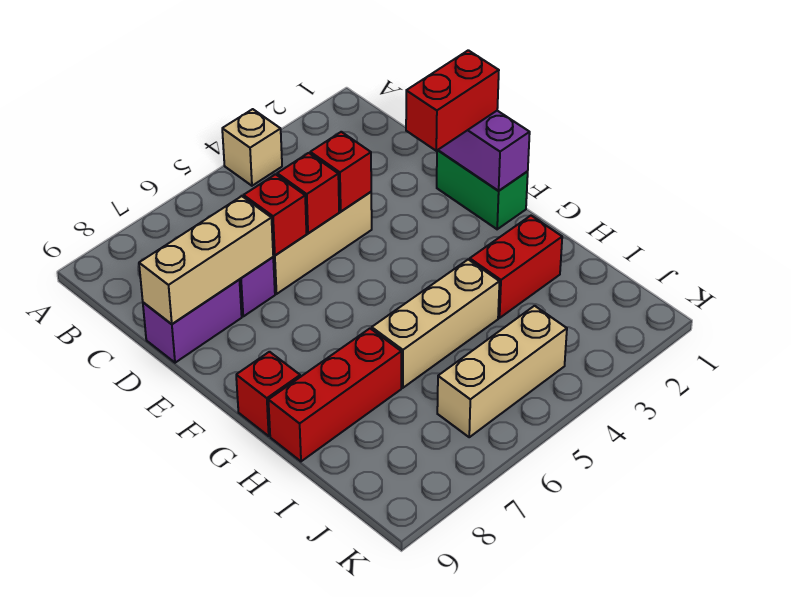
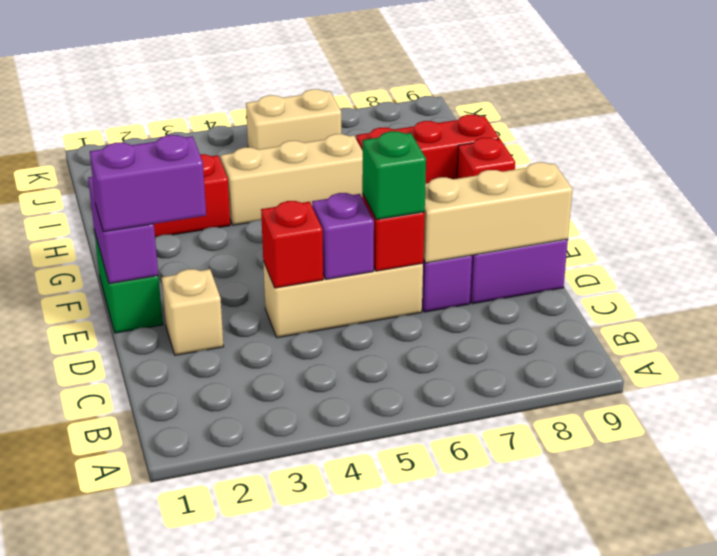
tan 1x1 brick [222,109,282,186] -> tan 1x1 brick moved to [161,269,224,355]
red 1x1 brick [277,153,339,233] -> purple 1x1 brick [312,193,374,280]
none -> green 1x1 brick [362,131,426,220]
red 1x2 brick [406,50,499,151] -> purple 1x2 brick [90,135,206,232]
tan 1x3 brick [437,306,567,437] -> tan 1x2 brick [246,89,341,149]

